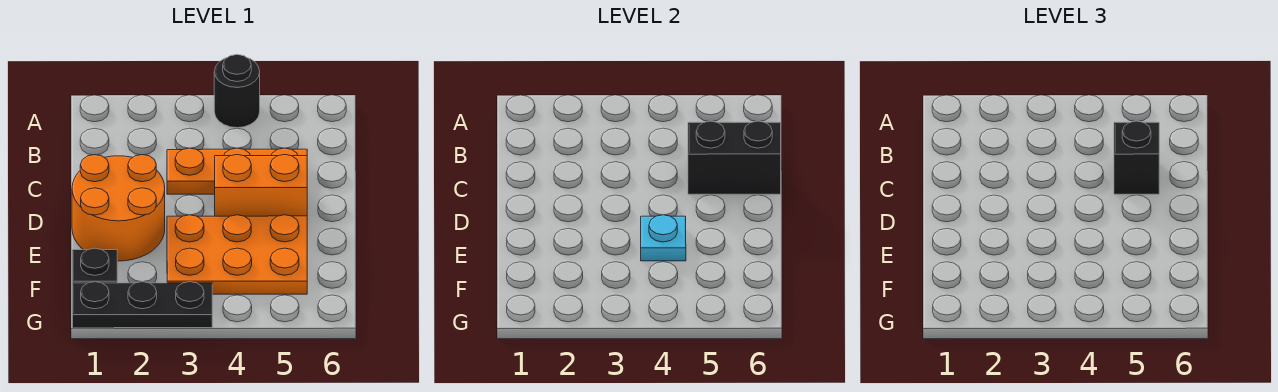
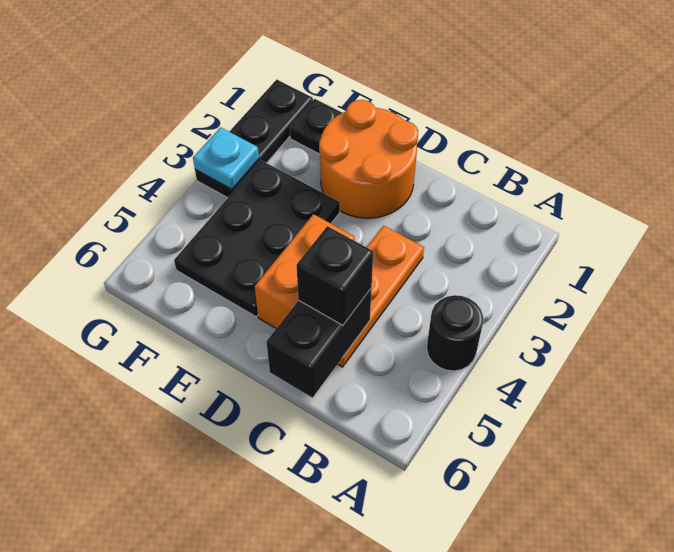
orange 2x3 plate [167,215,307,294] -> black 2x3 plate [174,160,340,317]
cyan 1x1 plate [641,215,686,261] -> cyan 1x1 plate moved to [193,127,259,189]

